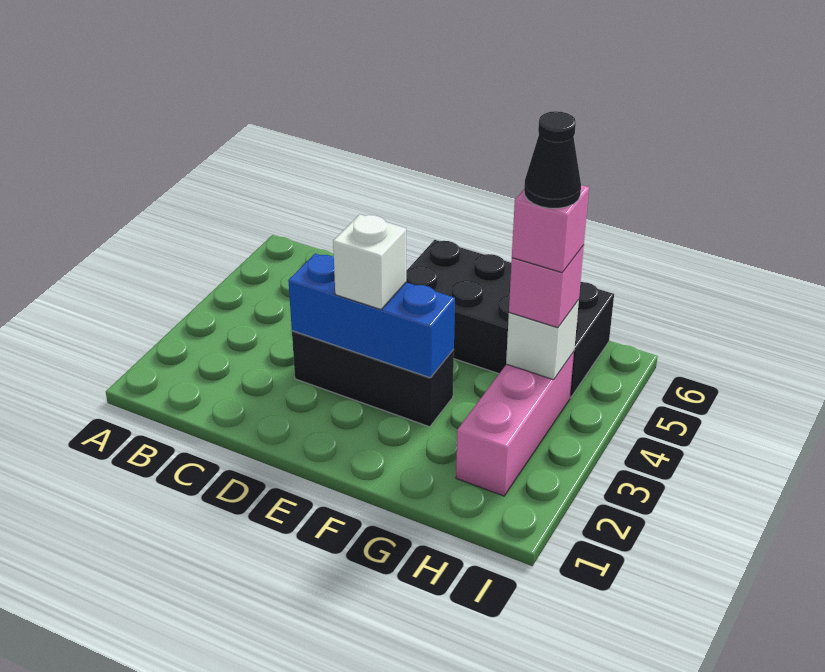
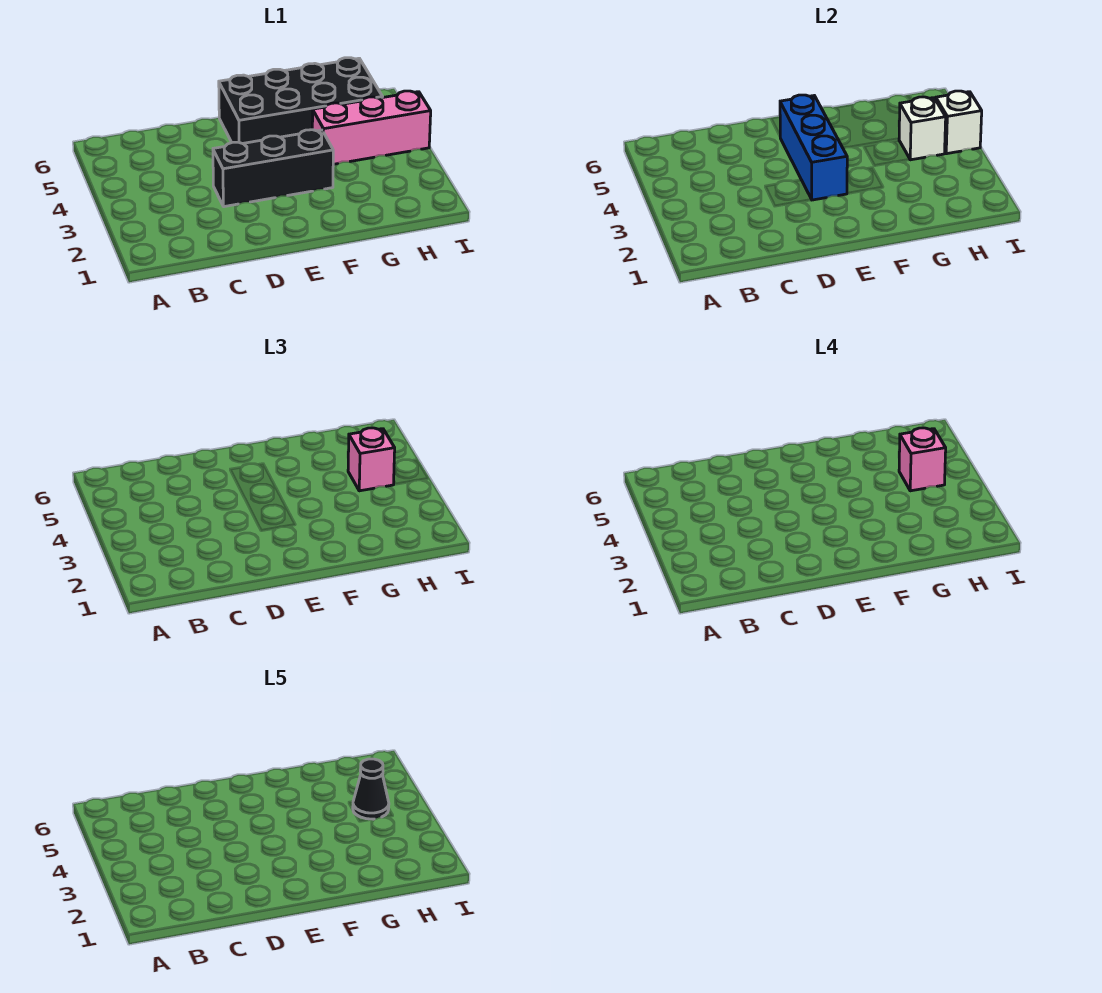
blue 1x3 brick [288,254,455,378] -> blue 1x3 brick turned to [780,95,847,200]
white 1x1 brick [333,214,406,309] -> white 1x1 brick moved to [936,91,982,154]
pink 1x3 brick [456,352,574,496] -> pink 1x3 brick turned to [312,91,431,164]

